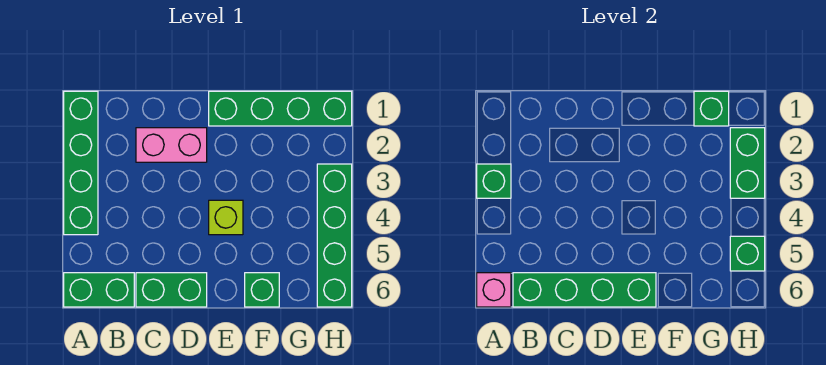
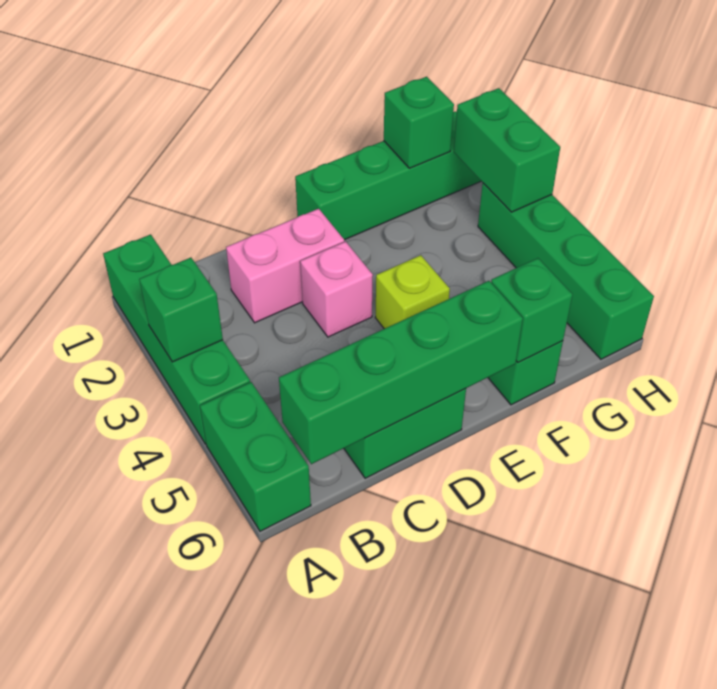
green 1x2 brick [64,273,134,307] -> green 1x2 brick turned to [200,382,311,531]
pink 1x1 brick [477,273,511,307] -> pink 1x1 brick moved to [300,242,373,337]
green 1x1 brick [730,236,765,271] -> green 1x1 brick moved to [491,258,572,363]

